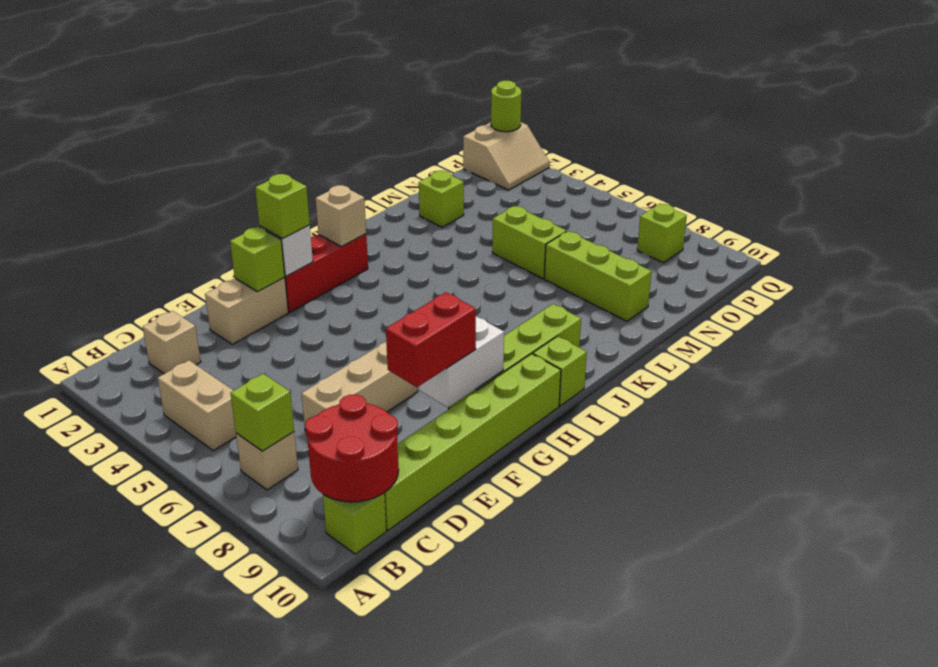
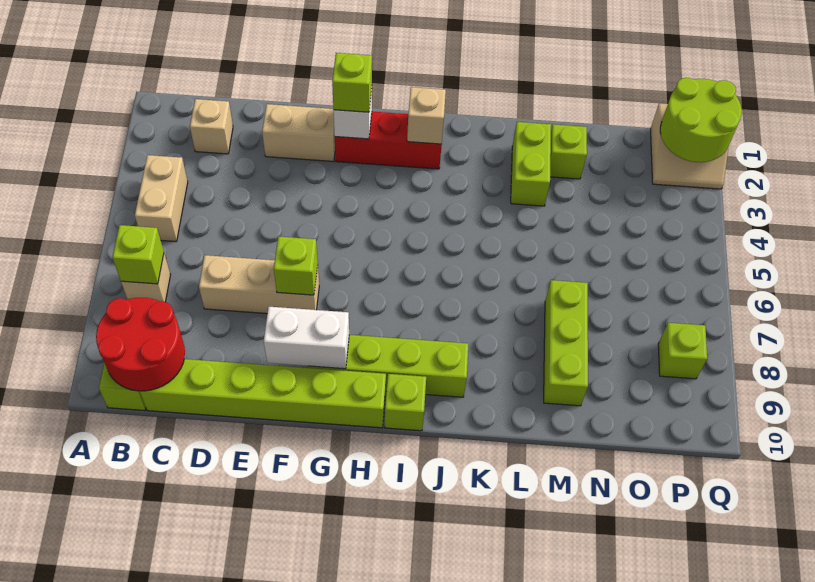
red 1x2 brick [386,292,476,387] -> none
lime 1x1 brick [230,227,285,292] -> lime 1x1 brick moved to [274,236,318,295]
lime 1x2 brick [492,206,566,279] -> lime 1x2 brick moved to [511,122,551,206]
lime 1x1 round brick [491,81,521,132] -> lime 2x2 round brick [660,78,742,162]

